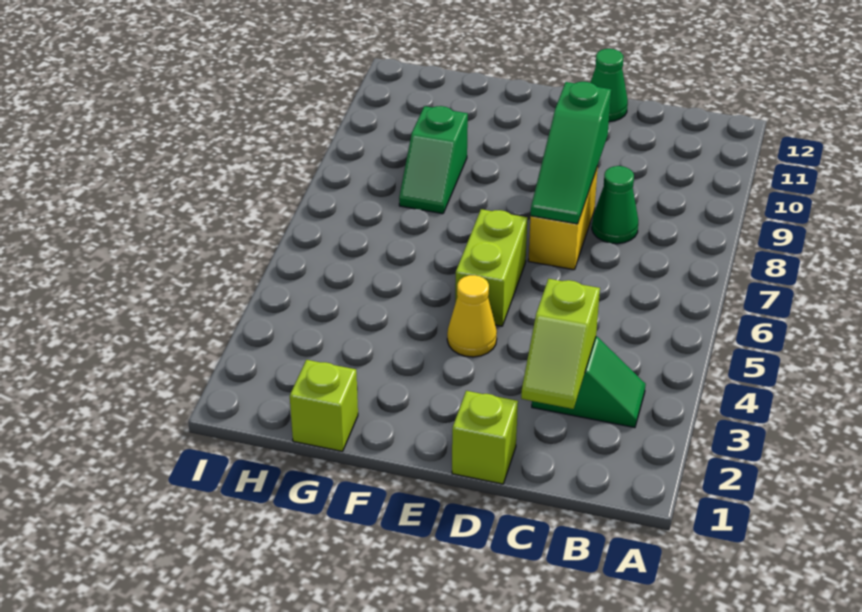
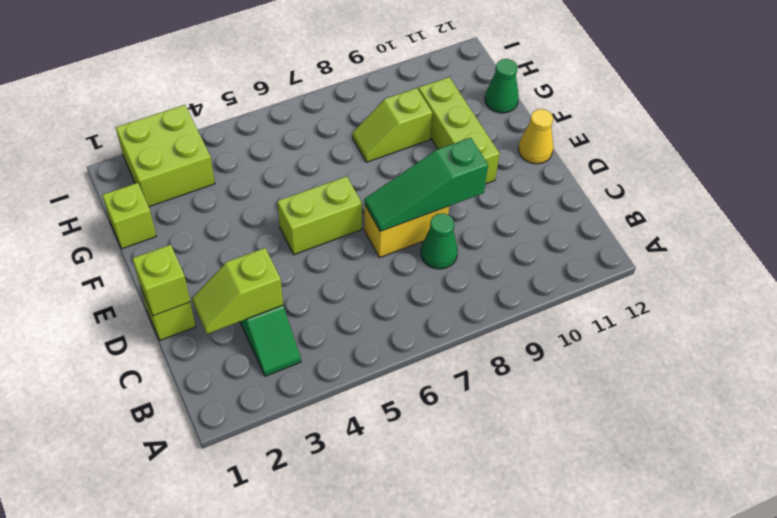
none -> lime 1x1 brick [132,244,190,316]
green 1x1 cone [590,49,628,122] -> green 1x1 cone moved to [485,59,519,113]
yellow 1x1 cone [447,275,497,357] -> yellow 1x1 cone moved to [518,109,553,164]
none -> lime 1x3 brick [418,77,500,184]
green 1x2 slope [399,106,468,214] -> lime 1x2 slope [352,88,432,162]
none -> lime 2x2 brick [116,105,215,207]

